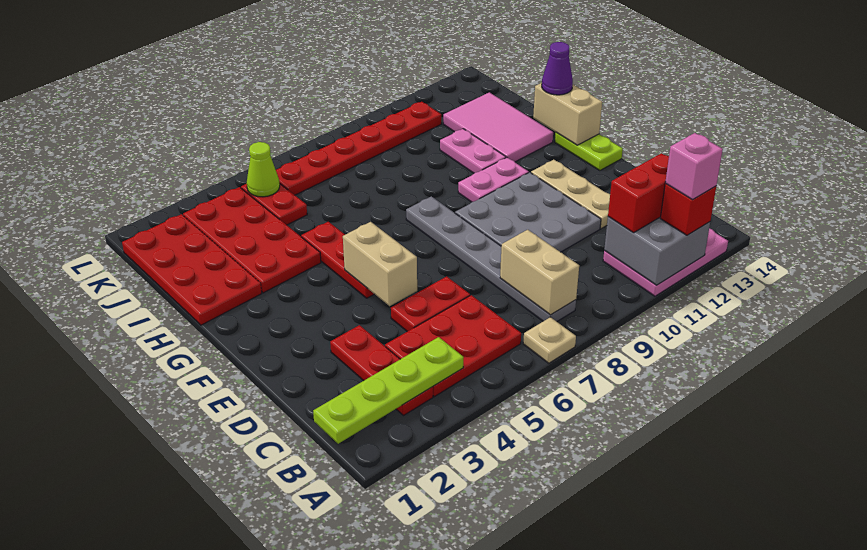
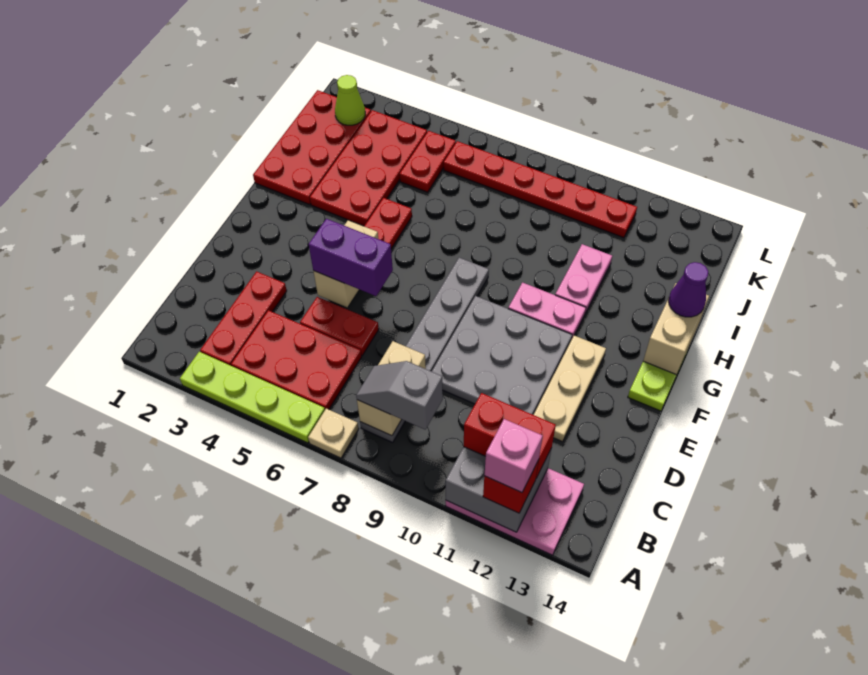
lime 1x4 plate [313,337,463,444] -> lime 1x4 plate moved to [180,352,325,443]
none -> grey 1x2 slope [356,361,443,430]
none -> purple 1x2 brick [309,219,393,296]
pink 2x3 tile [443,92,553,162] -> none
lime 1x1 cone [247,142,280,197] -> lime 1x1 cone moved to [335,75,365,125]

